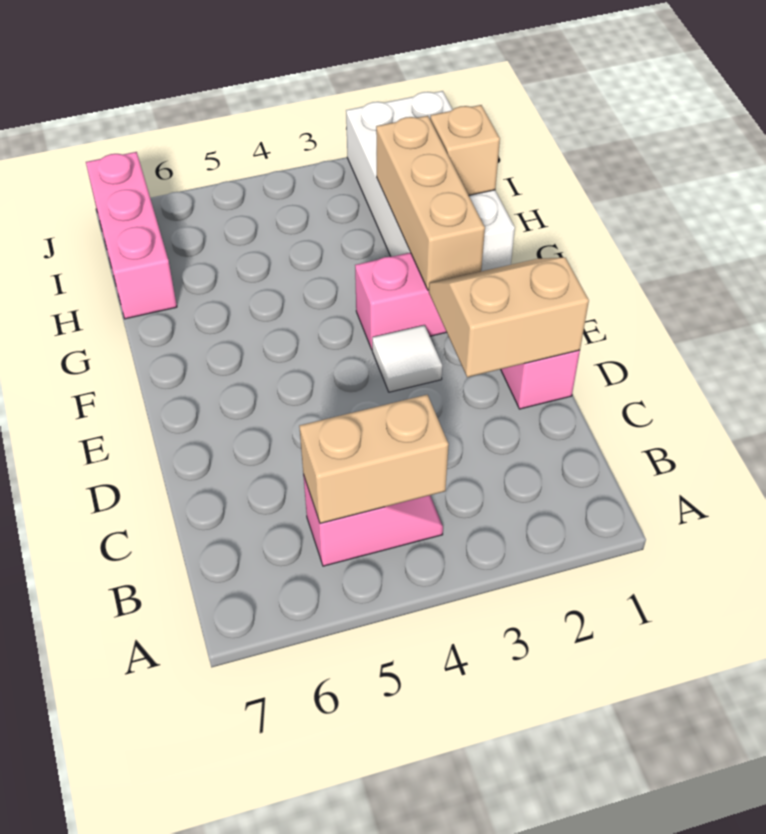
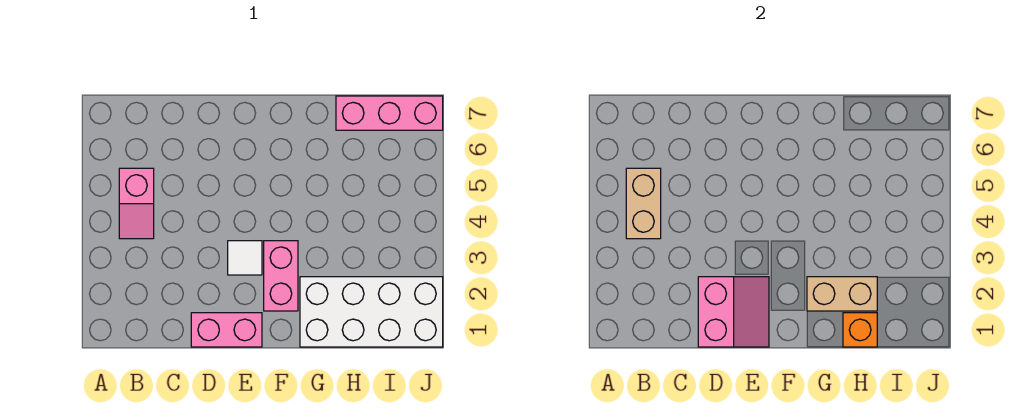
tan 2x2 slope [429,258,589,377] -> pink 2x2 slope [698,277,769,347]
tan 1x3 brick [376,116,485,290] -> tan 1x2 brick [807,277,877,311]
tan 1x1 brick [430,105,500,195] -> orange 1x1 brick [843,313,877,347]

